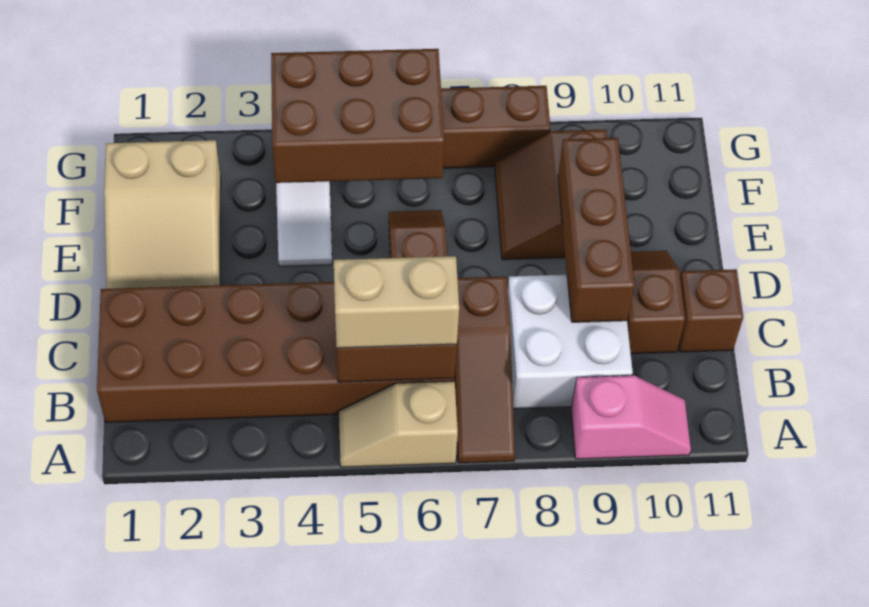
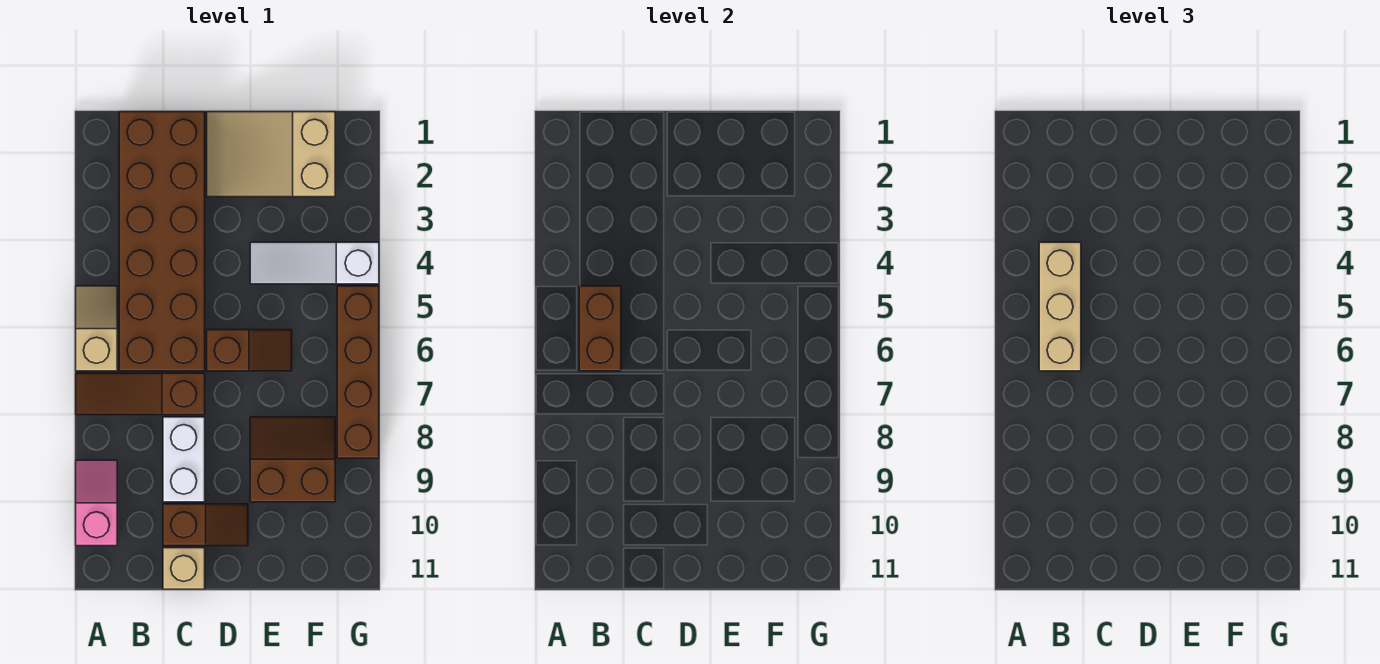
pink 1x2 slope [571,375,691,459] -> pink 1x2 slope turned to [76,460,117,546]
tan 1x2 brick [334,256,459,348] -> tan 1x3 brick [1039,242,1081,371]
white 2x2 brick [508,275,633,409] -> white 1x2 brick [163,417,205,502]
brown 1x3 brick [558,138,635,322] -> none
brown 1x1 brick [678,269,743,352] -> tan 1x1 brick [163,548,205,589]
brown 2x3 brick [271,49,444,183] -> none

